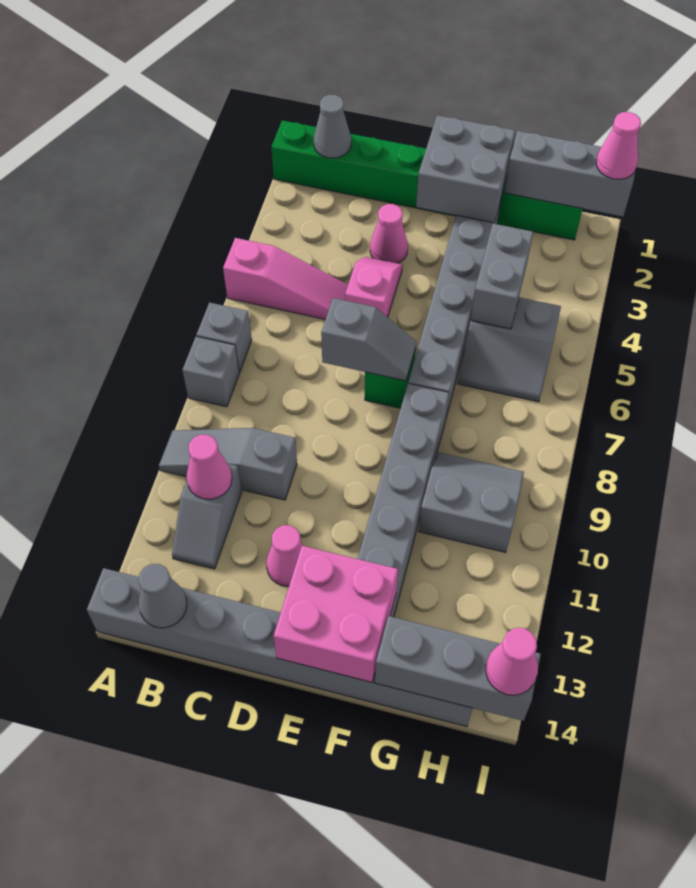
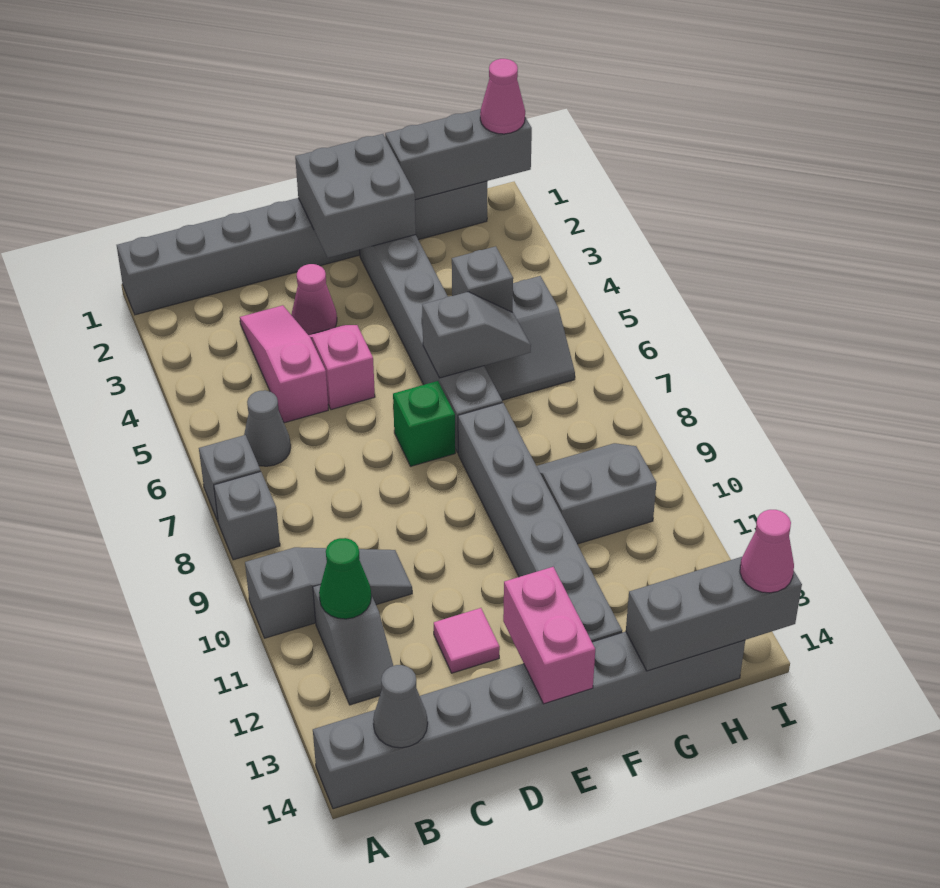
green 1x8 brick [271,120,582,240] -> grey 1x8 brick [117,181,487,315]
pink 1x3 slope [223,238,348,319] -> pink 1x3 slope turned to [240,305,328,423]
grey 1x3 slope [159,428,297,500] -> grey 1x3 slope turned to [245,547,412,638]
grey 1x1 cone [314,95,351,158] -> grey 1x1 cone moved to [244,390,291,466]
pink 1x1 cone [186,435,232,499] -> green 1x1 cone [319,538,371,619]
grey 1x2 slope [321,298,416,381] -> grey 1x2 slope moved to [422,292,531,378]
pink 1x1 cone [266,525,303,586] -> pink 1x1 tile [434,608,500,673]
pink 2x2 brick [274,546,398,682] -> pink 1x2 brick [503,567,595,704]
grey 1x2 brick [471,224,533,329] -> grey 1x1 brick [452,246,513,312]

